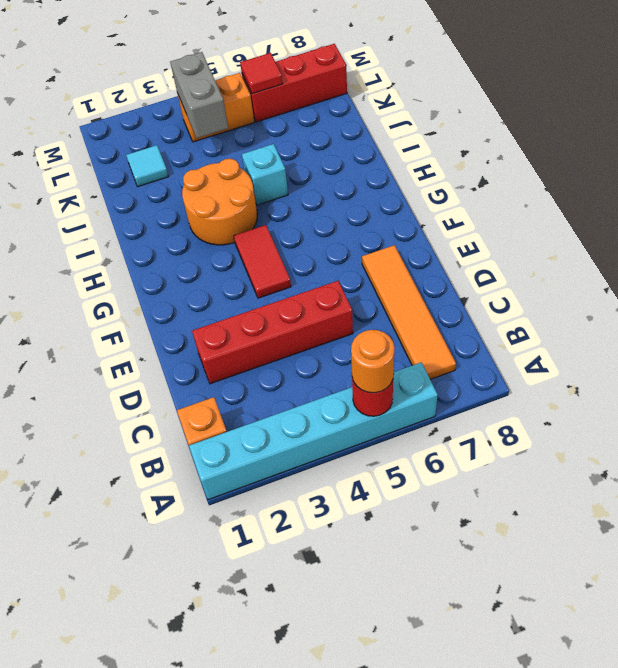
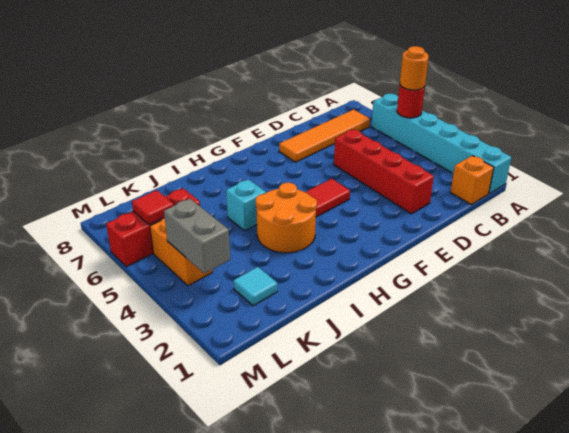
grey 1x2 brick [170,52,228,138] -> grey 1x2 brick turned to [164,199,230,274]
red 1x3 brick [242,44,347,122] -> red 1x3 brick turned to [106,188,200,267]

